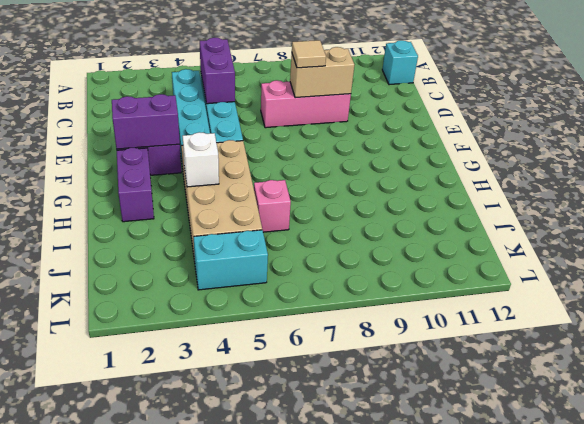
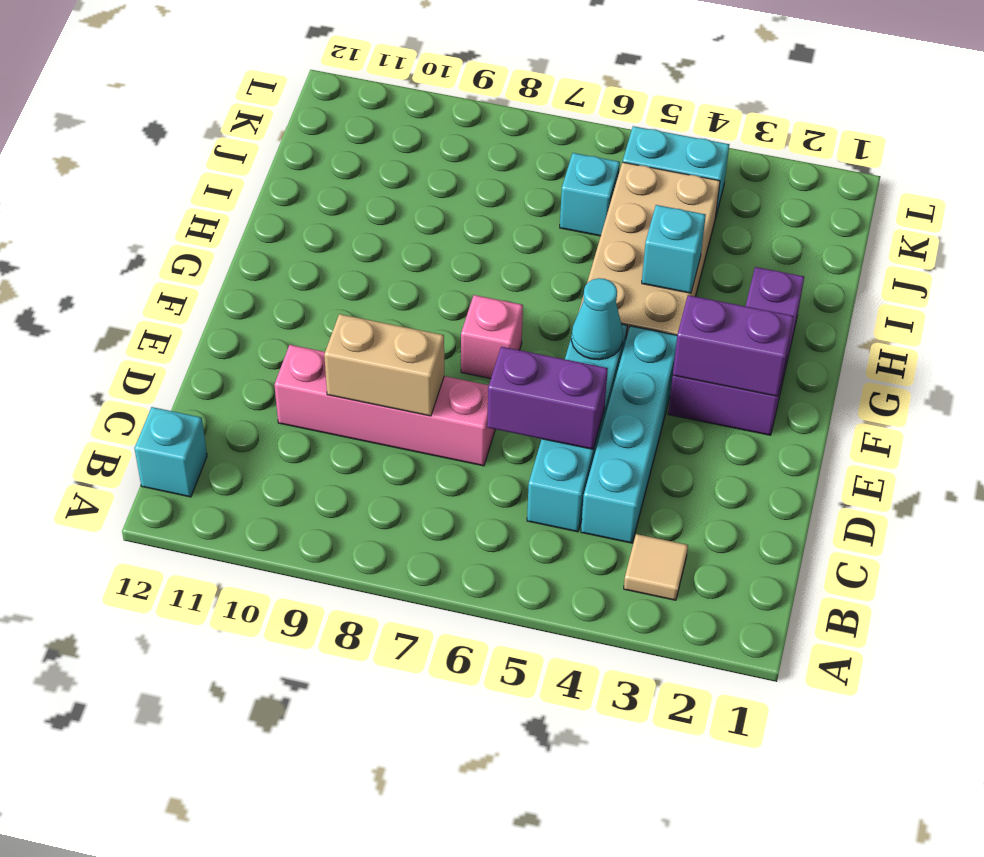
purple 1x2 brick [200,38,235,104] -> purple 1x2 brick turned to [487,347,608,449]
pink 1x3 brick [261,80,351,128] -> pink 1x4 brick [274,345,495,466]
tan 1x1 tile [292,40,326,68] -> tan 1x1 tile moved to [624,534,688,600]
none -> cyan 1x1 cone [571,278,623,360]
white 1x1 brick [183,132,219,187] -> cyan 1x1 brick [642,205,706,293]
pink 1x1 brick [254,180,291,232] -> pink 1x1 brick moved to [461,295,523,379]
none -> cyan 1x1 brick [560,153,620,236]

